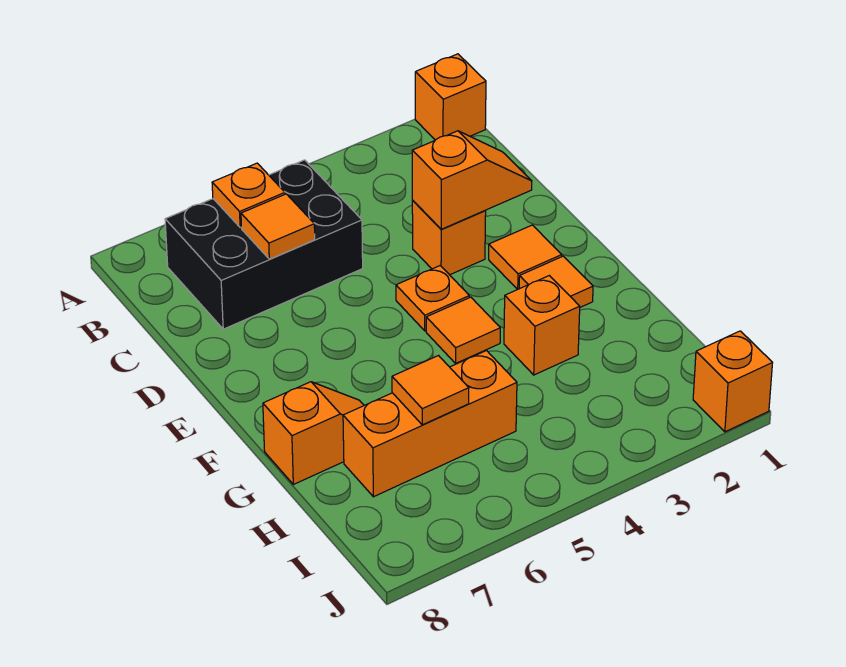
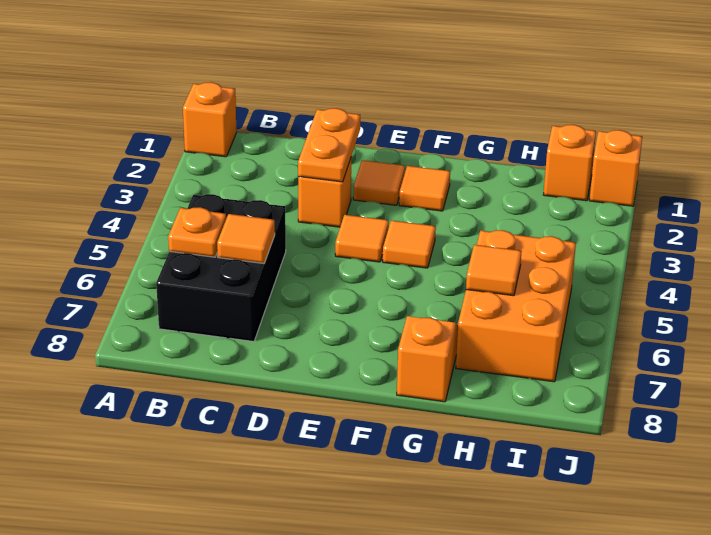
orange 1x2 slope [412,131,532,229] -> orange 1x2 plate [298,108,360,182]
orange 1x1 plate [396,266,469,331] -> orange 1x1 tile [335,215,389,262]
orange 1x1 brick [504,276,580,375] -> orange 1x1 brick moved to [543,125,596,201]
orange 1x3 brick [343,351,517,497] -> orange 2x3 brick [456,230,576,382]

